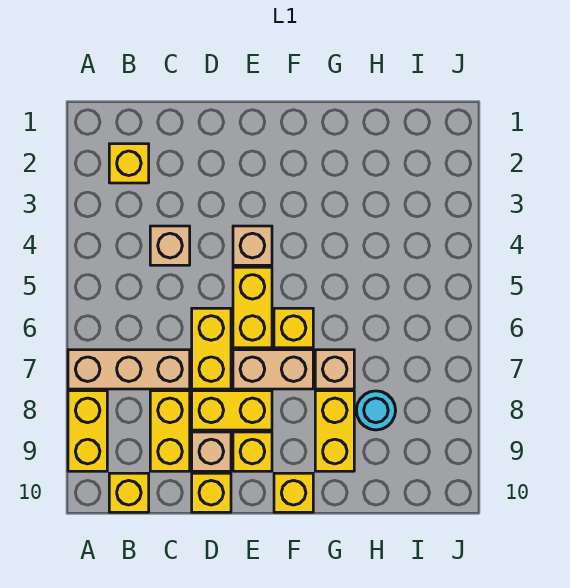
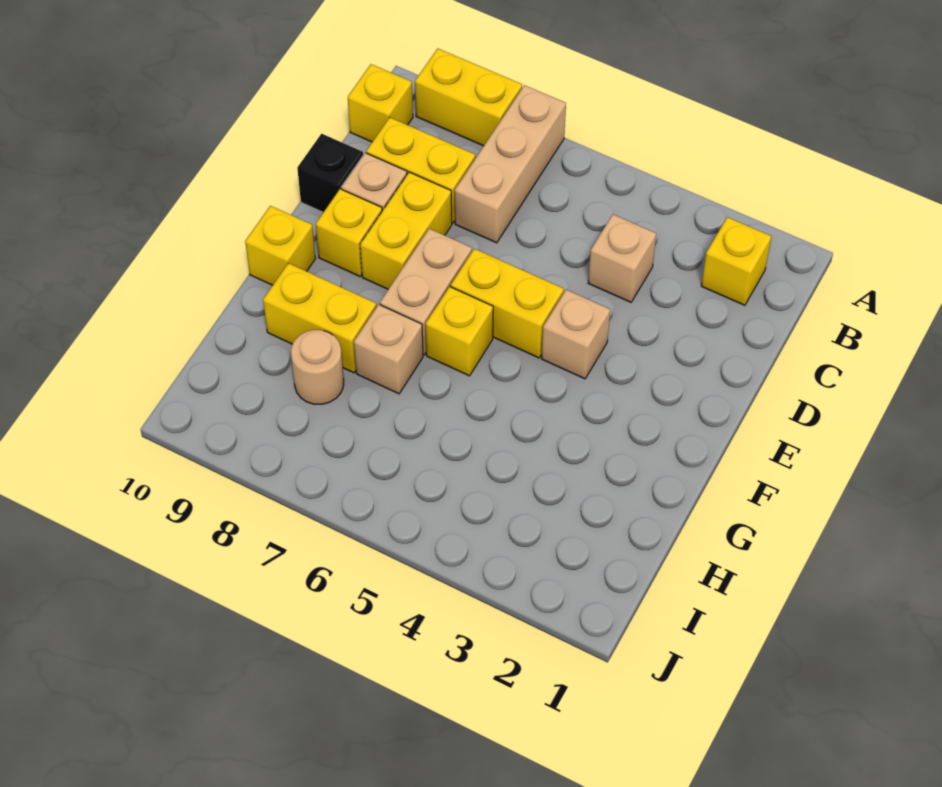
yellow 1x2 brick [192,308,231,389] -> none
yellow 1x1 brick [192,473,231,512] -> black 1x1 brick [297,134,363,212]
cyan 1x1 round brick [356,391,396,430] -> tan 1x1 round brick [291,330,344,404]

